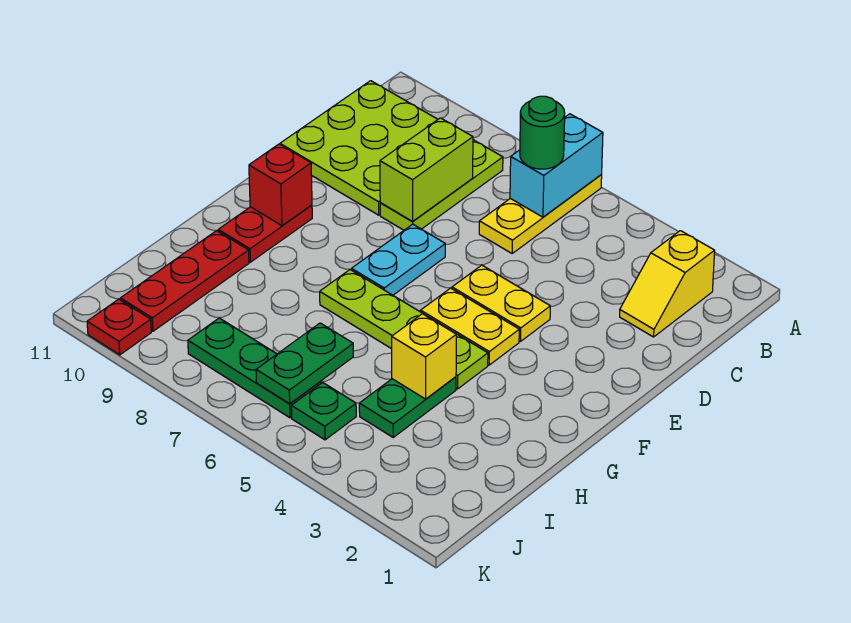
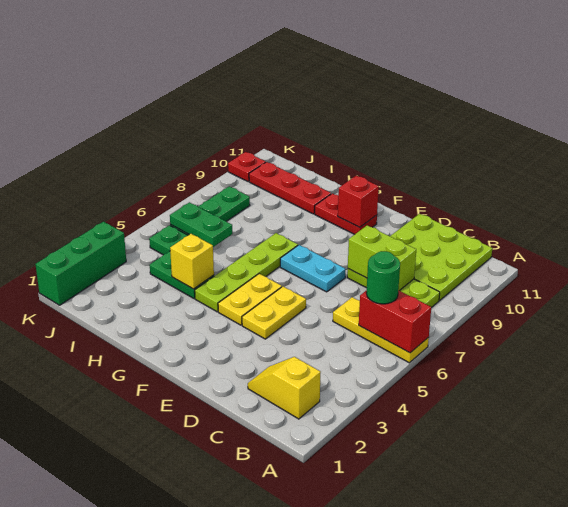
cyan 1x2 brick [510,114,603,217] -> red 1x2 brick [359,290,431,353]
none -> green 1x3 brick [35,222,126,305]

